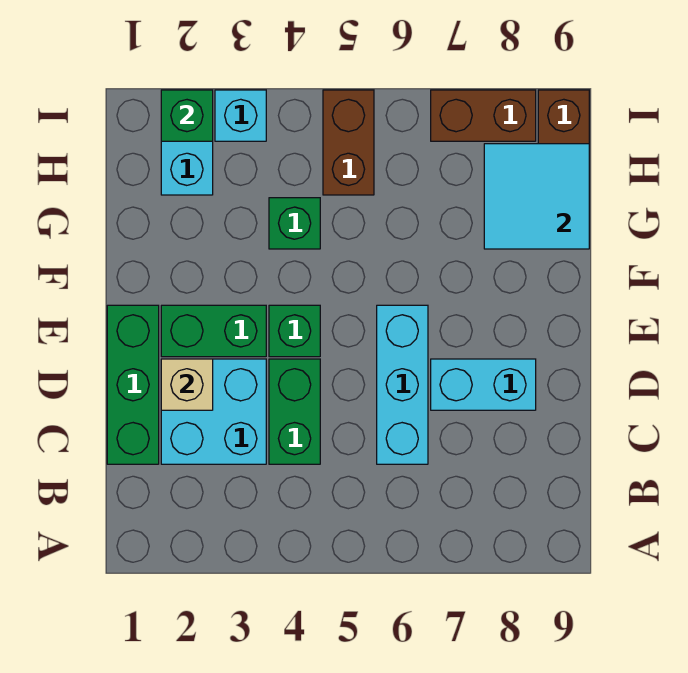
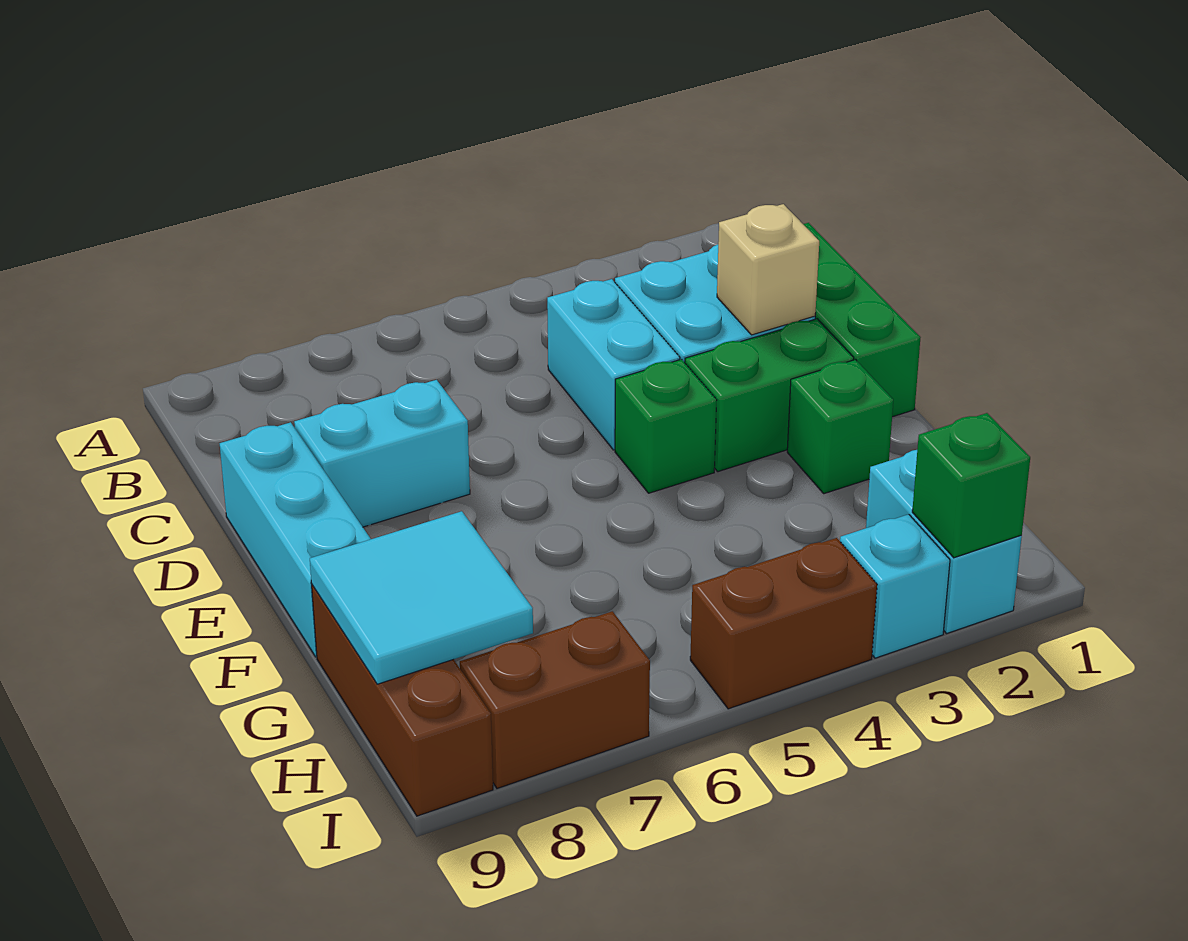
green 1x2 brick [269,359,320,464] -> cyan 1x2 brick [547,279,680,450]
cyan 1x3 brick [377,305,428,464] -> cyan 1x3 brick moved to [220,422,371,657]
green 1x1 brick [269,198,320,249] -> green 1x1 brick moved to [787,360,893,494]
brown 1x2 brick [323,90,374,195] -> brown 1x2 brick turned to [690,538,877,709]

